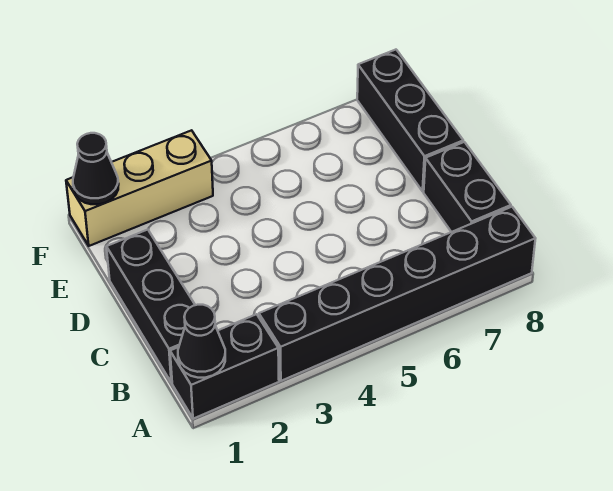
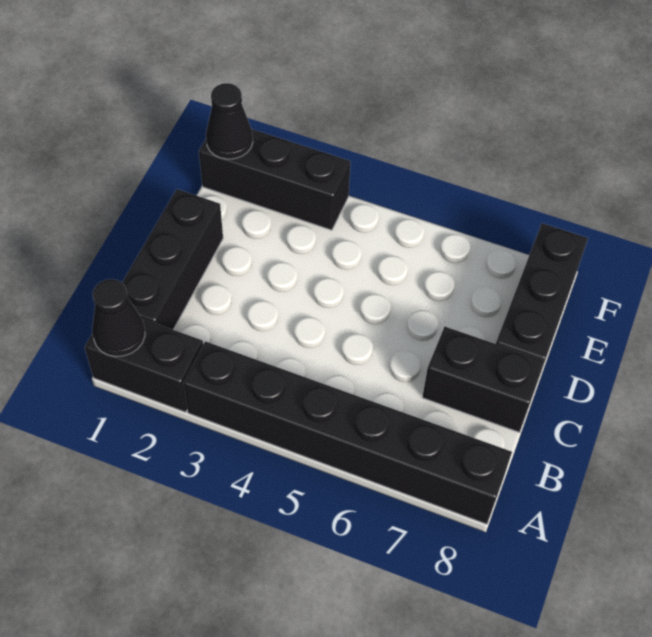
black 1x2 brick [424,142,511,232] -> black 1x2 brick turned to [422,327,544,432]
tan 1x3 brick [66,130,213,246] -> black 1x3 brick [199,129,351,230]

